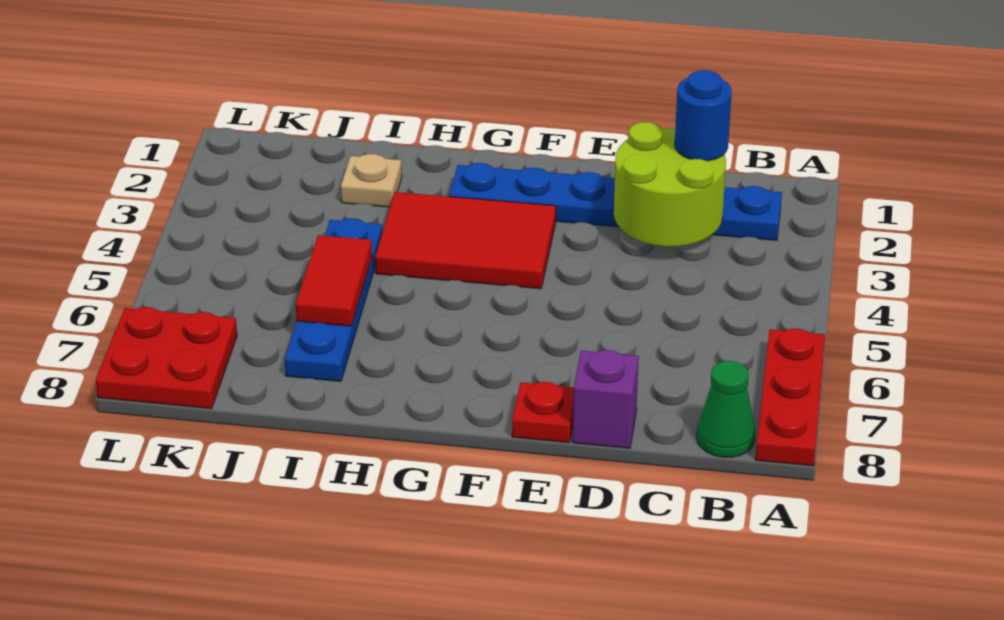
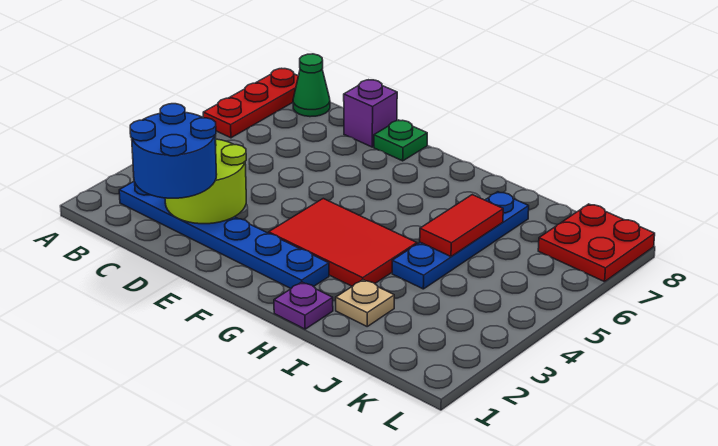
blue 1x1 round brick [675,70,732,161] -> blue 2x2 round brick [130,104,217,198]
red 1x1 plate [512,382,574,443] -> green 1x1 plate [374,120,427,161]
none -> purple 1x1 plate [274,282,333,329]

